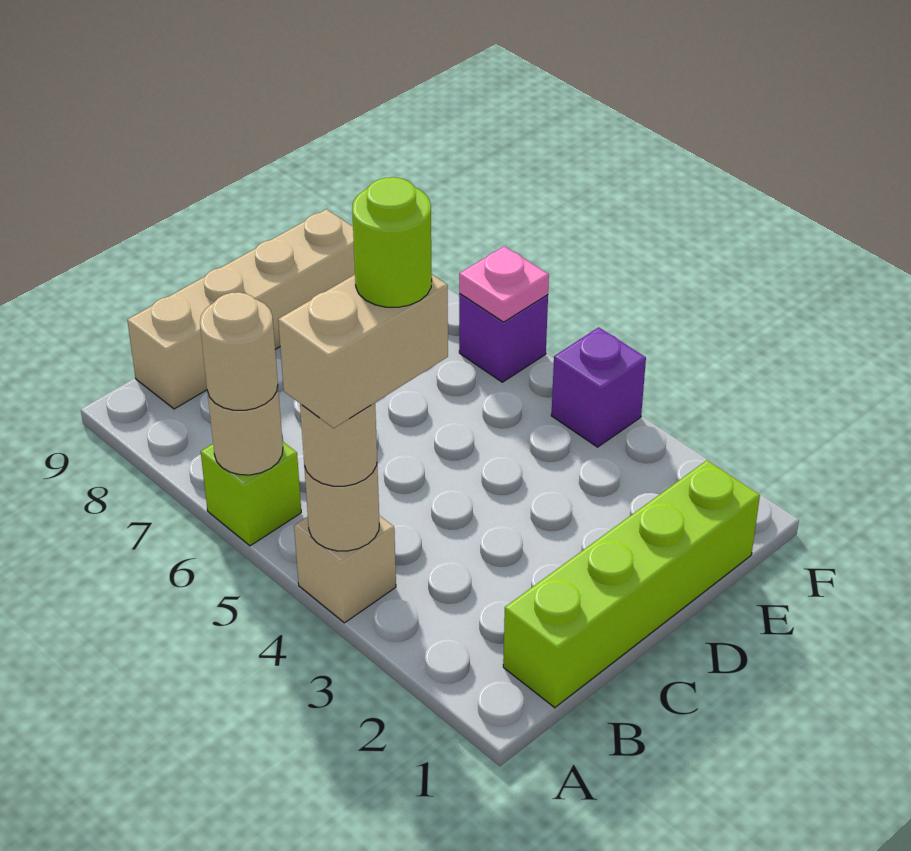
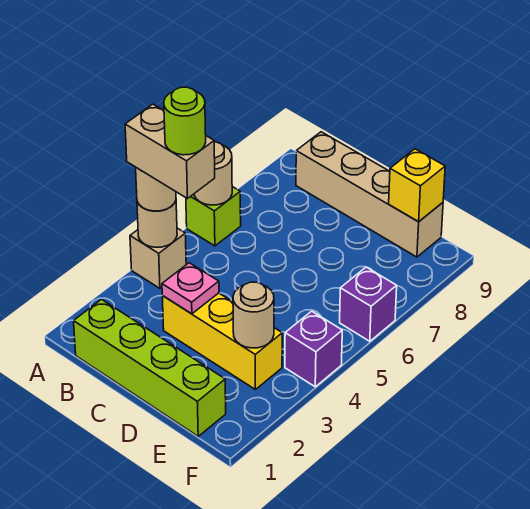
tan 1x1 round brick [200,292,278,410] -> tan 1x1 round brick moved to [233,282,274,348]
none -> yellow 1x3 brick [162,293,282,389]
none -> yellow 1x1 brick [389,149,445,222]
pink 1x1 plate [459,246,549,322] -> pink 1x1 plate moved to [162,263,219,314]

